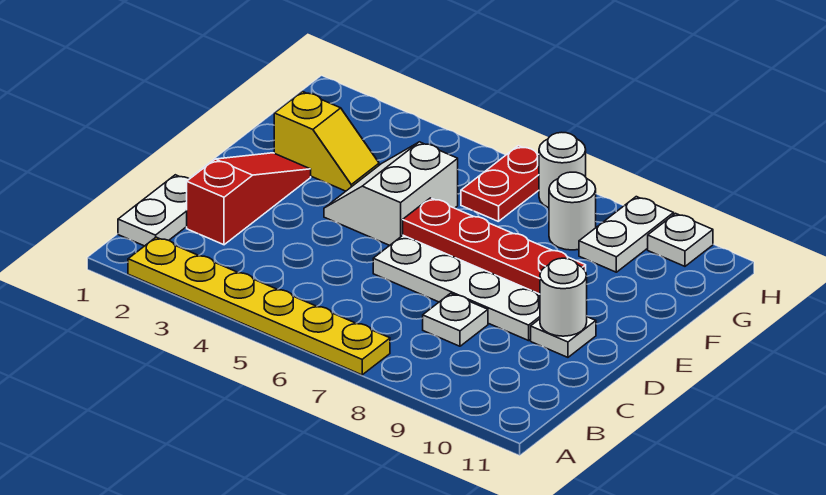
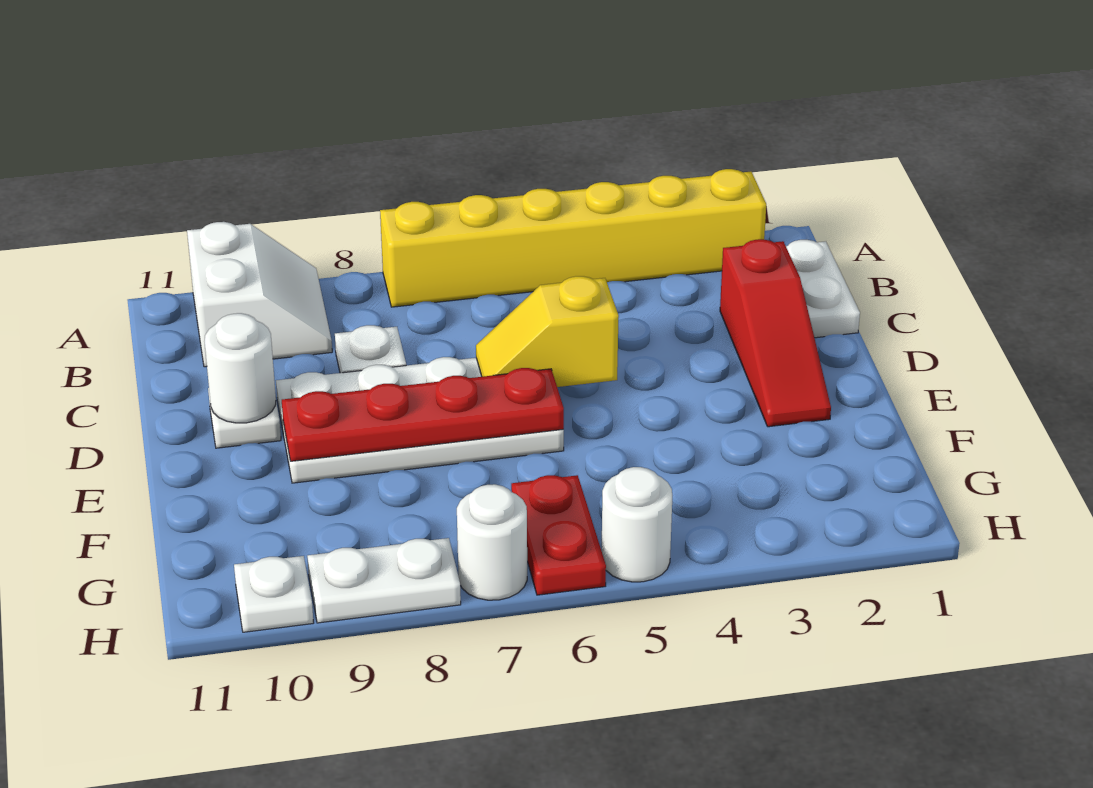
yellow 1x6 plate [128,237,390,375] -> yellow 1x6 brick [380,169,766,307]
white 2x2 slope [324,142,458,245] -> white 2x2 slope moved to [187,222,332,367]
yellow 1x2 slope [274,92,379,191] -> yellow 1x2 slope moved to [476,276,619,387]
white 1x1 round brick [549,172,596,250] -> white 1x1 round brick moved to [602,467,672,582]
white 1x2 plate [579,197,674,272] -> white 1x2 plate turned to [307,538,461,623]

